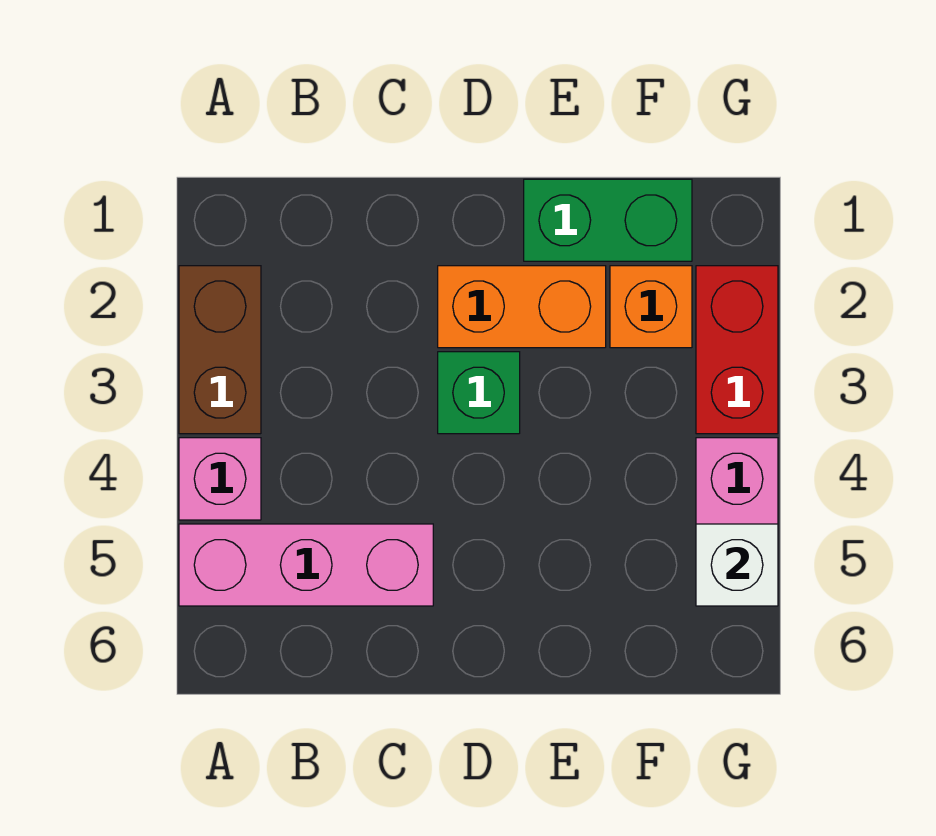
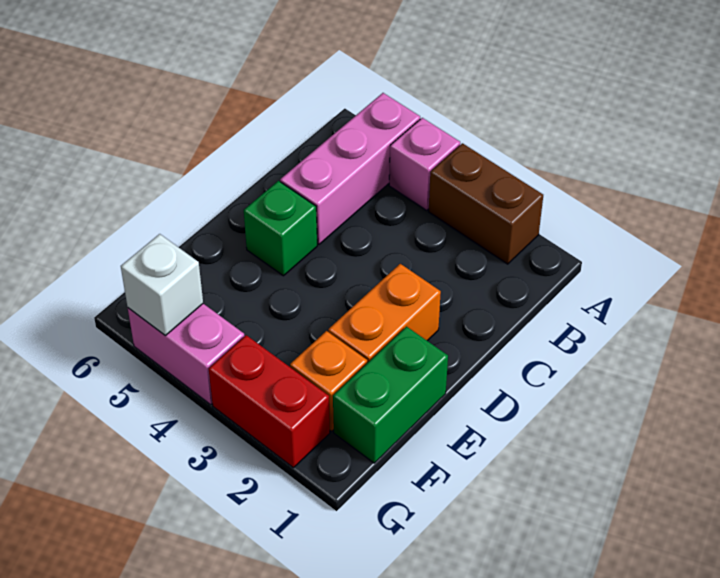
green 1x1 brick [438,352,520,434] -> green 1x1 brick moved to [244,181,317,276]

